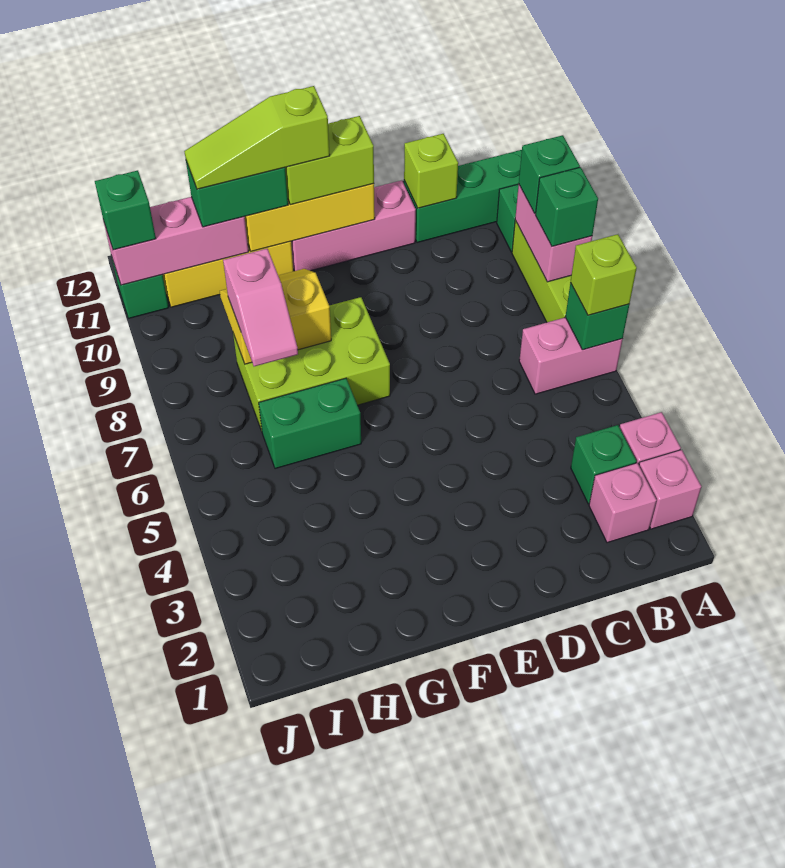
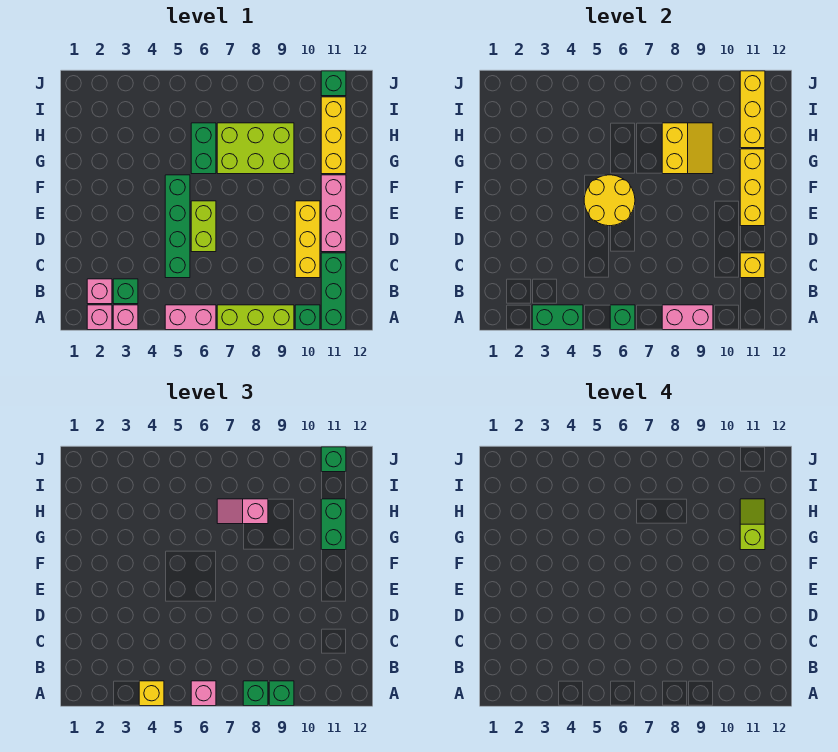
none -> green 1x2 brick [532,305,583,330]
none -> yellow 1x1 brick [139,681,164,706]
pink 1x2 brick [519,317,623,394] -> pink 1x2 brick turned to [165,305,216,330]
lime 1x1 brick [571,234,637,315] -> pink 1x1 brick [191,681,216,706]
none -> green 1x4 brick [165,175,190,278]
none -> yellow 1x3 brick [295,201,320,278]
lime 1x1 brick [404,134,458,208] -> yellow 1x1 brick [740,253,765,278]
none -> yellow 2x2 round brick [584,175,635,226]
lime 1x2 brick [285,116,374,205] -> lime 1x2 brick moved to [191,201,216,252]
lime 2x3 brick [233,297,390,431] -> lime 2x3 brick turned to [217,123,294,174]
lime 1x3 slope [184,86,330,189] -> lime 1x2 slope [740,499,765,550]
pink 1x3 brick [104,197,249,285] -> yellow 1x3 brick [740,71,765,148]

